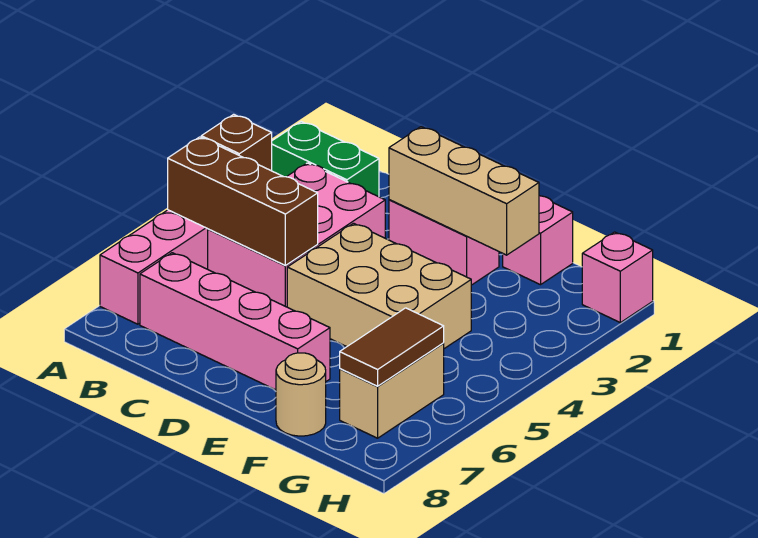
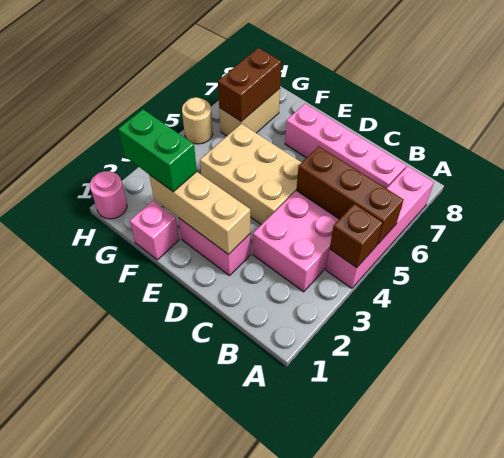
green 1x2 brick [272,122,379,197] -> green 1x2 brick moved to [118,110,197,192]
tan 1x1 round brick [276,353,326,436] -> tan 1x1 round brick moved to [182,98,213,144]
brown 1x2 tile [340,308,444,386] -> brown 1x2 brick [218,48,281,122]
pink 1x1 brick [582,232,653,323] -> pink 1x1 round brick [90,171,127,219]

